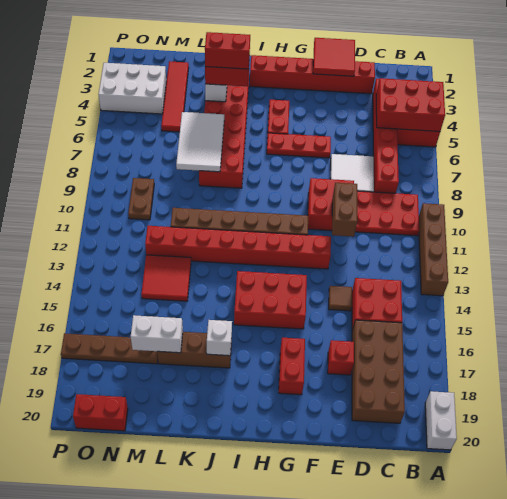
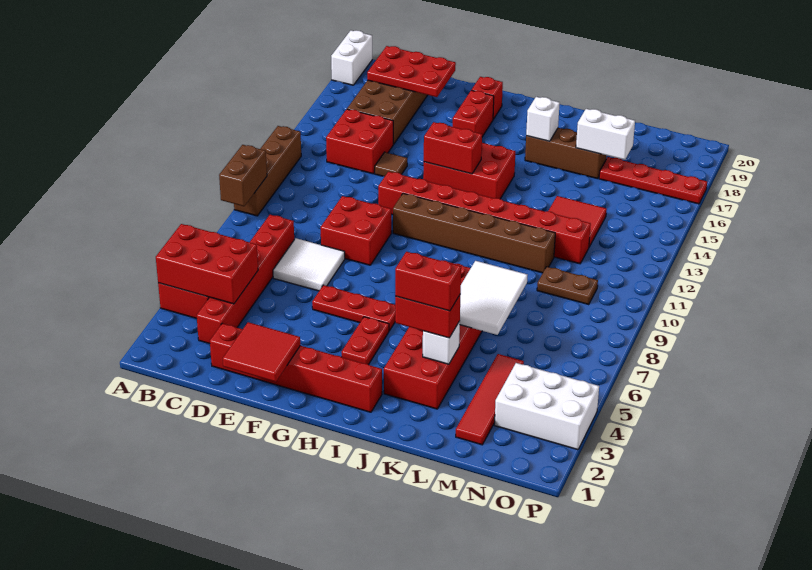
red 2x3 plate [355,191,419,236] -> red 2x3 plate moved to [367,46,456,97]
brown 1x2 brick [332,183,357,237] -> brown 1x2 brick moved to [219,145,267,206]
red 1x1 brick [328,340,354,375] -> red 1x1 brick moved to [472,77,503,119]
brown 1x4 plate [61,333,158,364] -> red 1x4 plate [599,157,707,204]
brown 1x2 plate [128,178,154,220] -> brown 1x2 plate turned to [537,267,598,305]
red 1x2 brick [73,394,128,431] -> red 1x2 brick moved to [424,122,482,174]

